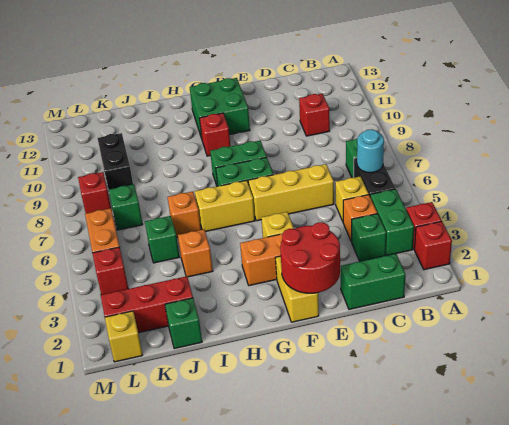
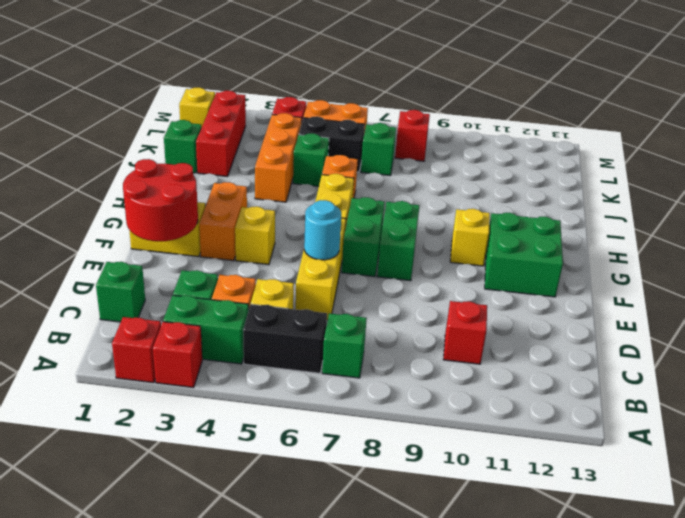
cyan 1x1 round brick [357,129,384,173] -> cyan 1x1 round brick moved to [304,200,341,260]
green 1x2 brick [341,254,405,309] -> green 1x1 brick [96,262,145,322]
red 1x1 brick [200,113,230,156] -> yellow 1x1 brick [450,209,490,266]
orange 1x1 brick [178,229,213,277] -> orange 1x3 brick [255,113,302,202]
black 1x2 brick [98,133,133,190] -> black 1x2 brick moved to [299,116,365,172]

